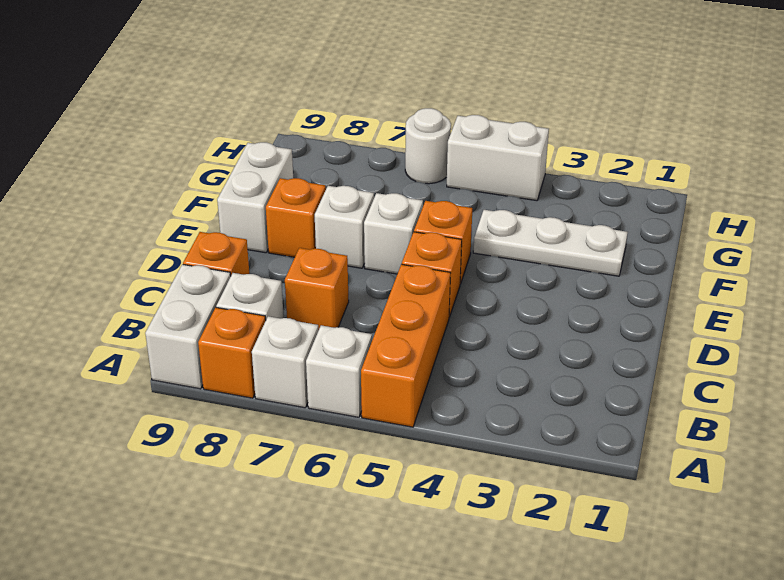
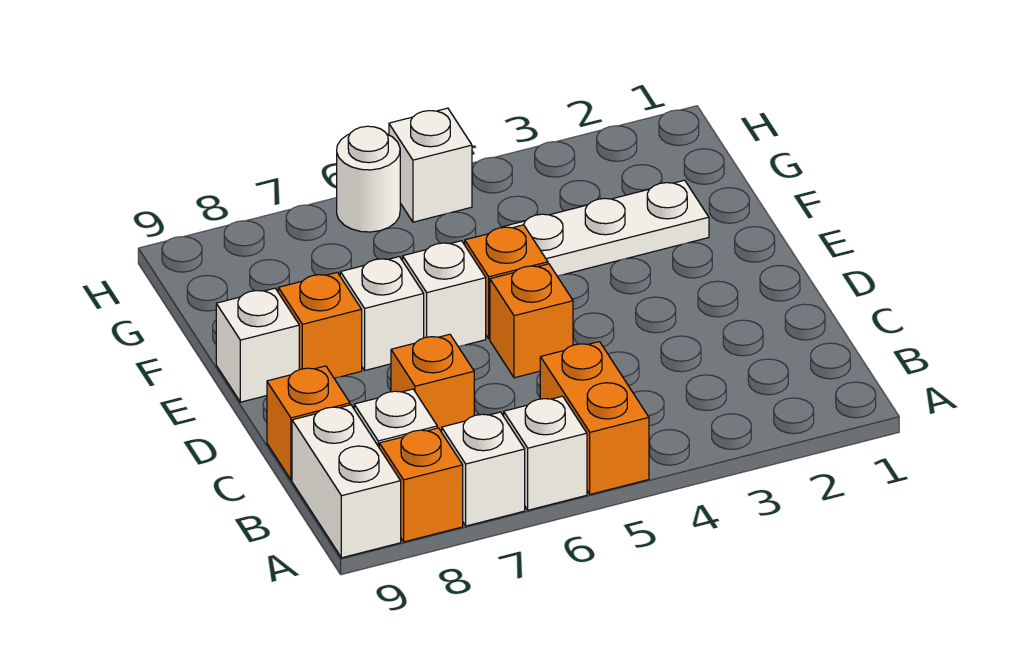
orange 1x3 brick [361,264,450,427] -> orange 1x2 brick [540,342,649,494]
white 1x2 brick [217,142,293,253] -> white 1x1 brick [216,288,299,402]
white 1x2 brick [447,115,549,201] -> white 1x1 brick [389,108,472,222]

